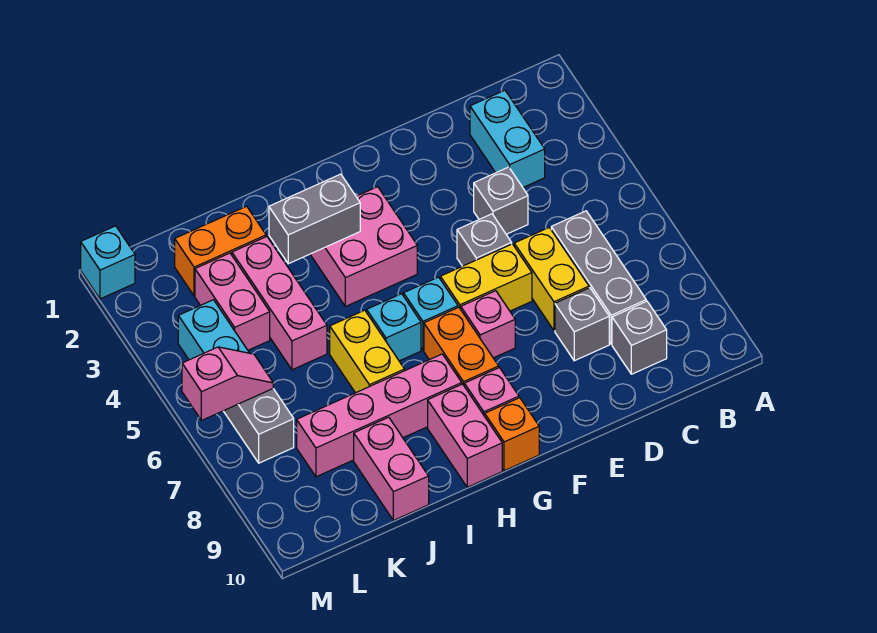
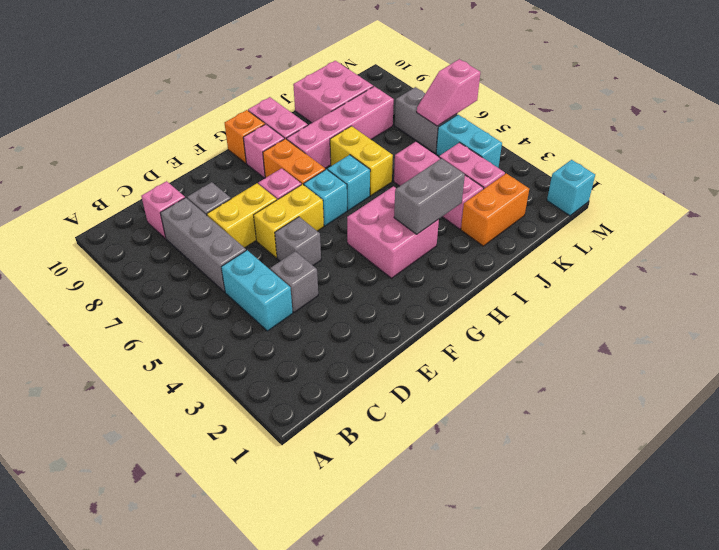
cyan 1x2 brick [470,90,545,187] -> cyan 1x2 brick moved to [221,250,293,331]
grey 1x1 brick [612,301,667,374] -> pink 1x1 brick [141,181,185,238]
yellow 1x2 brick [514,228,589,331] -> yellow 1x2 brick turned to [207,183,277,248]
pink 1x2 brick [354,417,429,520] -> pink 2x2 brick [293,61,373,123]

